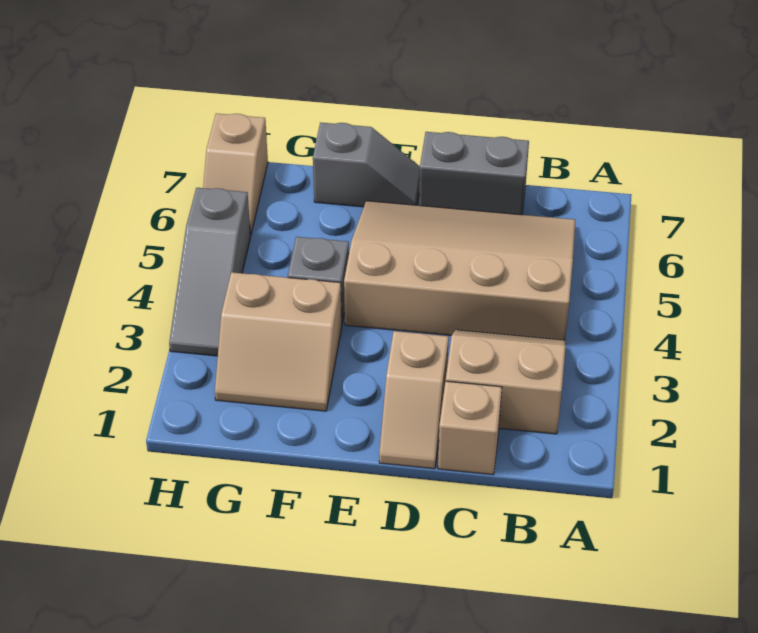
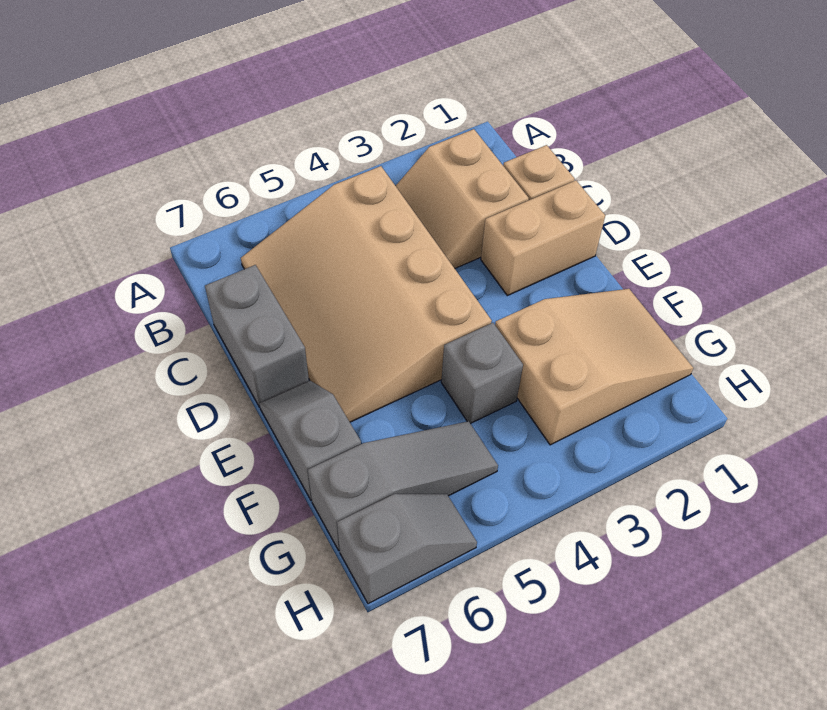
tan 1x2 slope [379,331,449,469] -> tan 1x2 brick [481,181,605,296]
tan 2x2 slope [215,272,342,411] -> tan 2x3 slope [495,289,693,445]
grey 1x3 slope [169,188,251,356] -> grey 1x3 slope moved to [308,421,498,550]
tan 1x2 slope [203,113,268,234] -> grey 1x2 slope [337,494,477,604]

